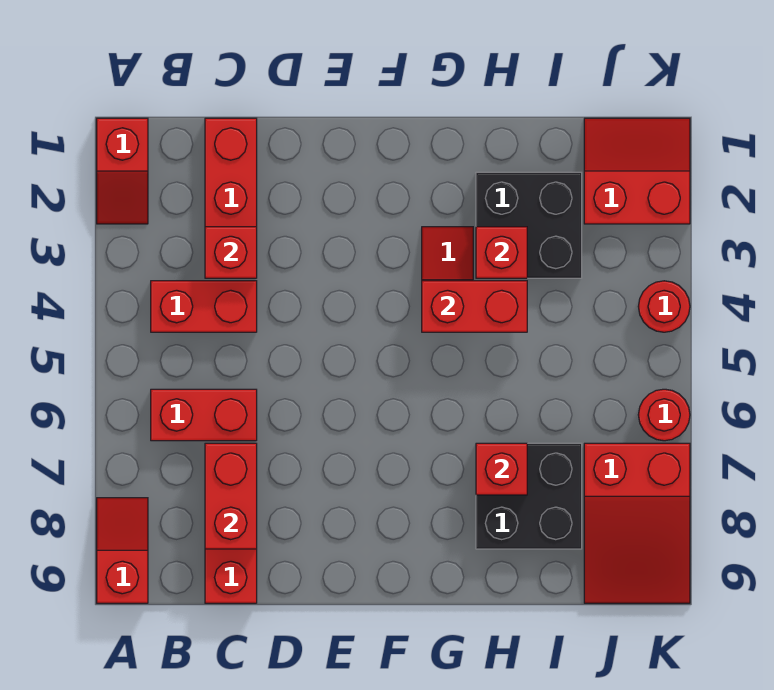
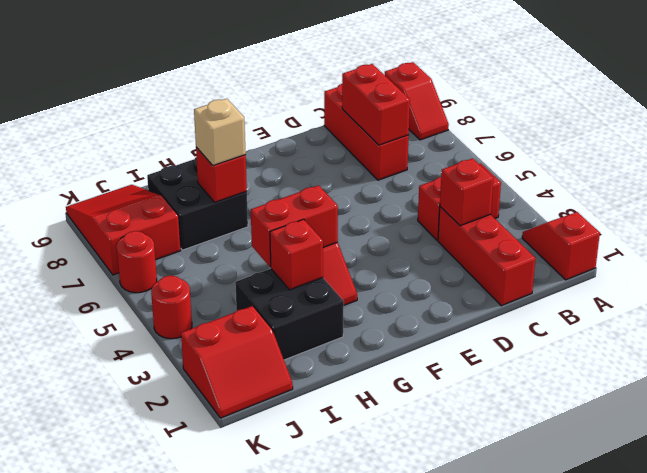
red 1x2 brick [151,389,257,441] -> none
none -> tan 1x1 brick [194,99,246,166]

